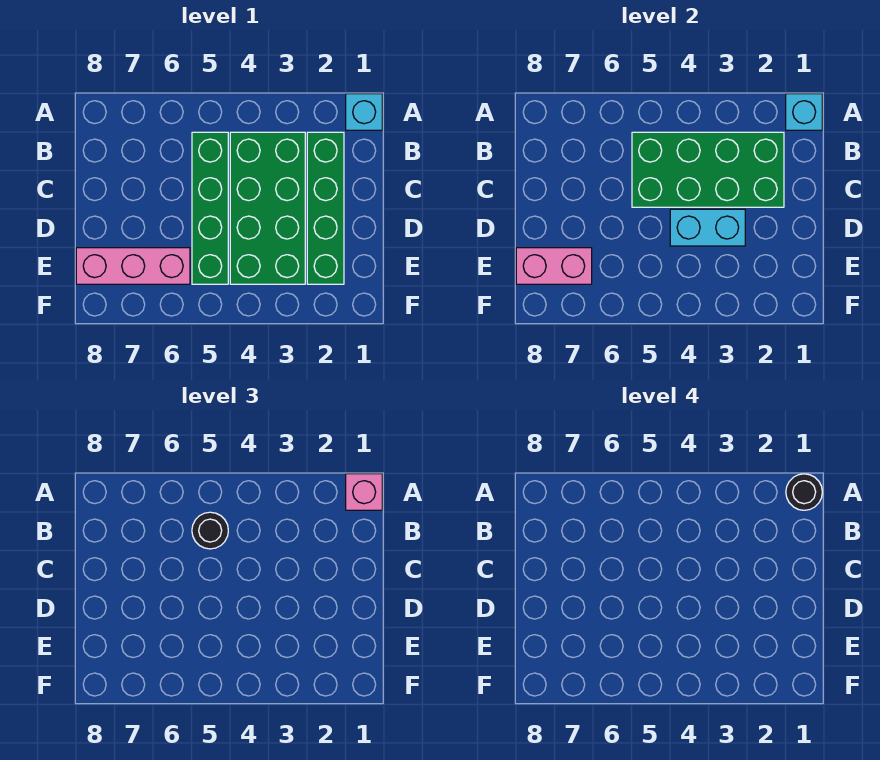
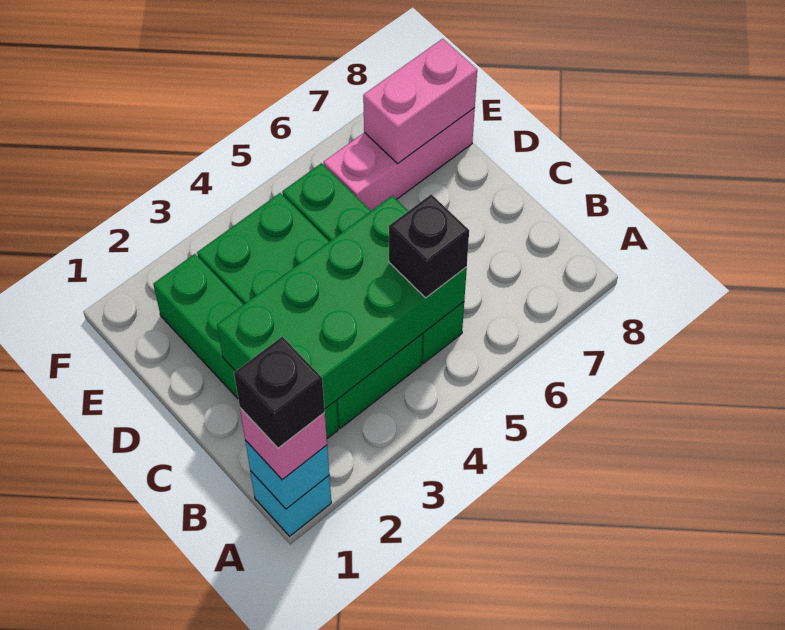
black 1x1 round brick [786,474,822,510] -> black 1x1 brick [234,336,325,448]
black 1x1 round brick [192,512,228,549] -> black 1x1 brick [389,194,469,298]
cyan 1x2 brick [670,209,745,246] -> none

